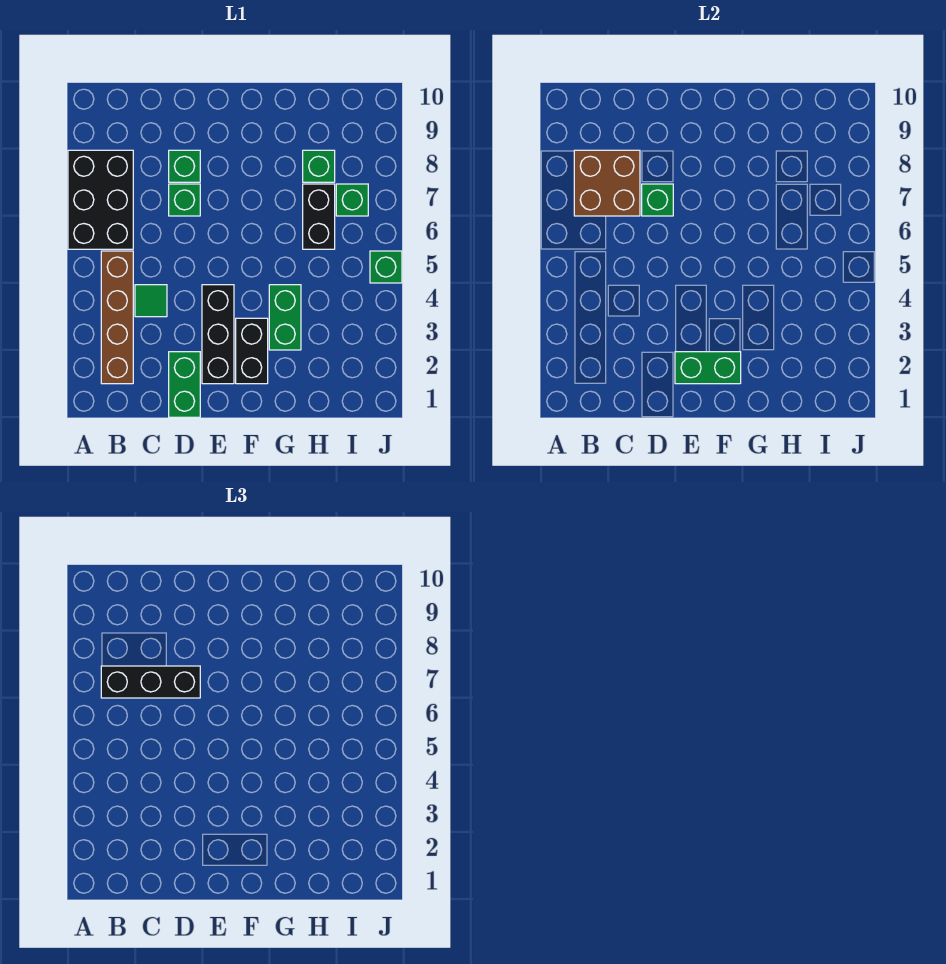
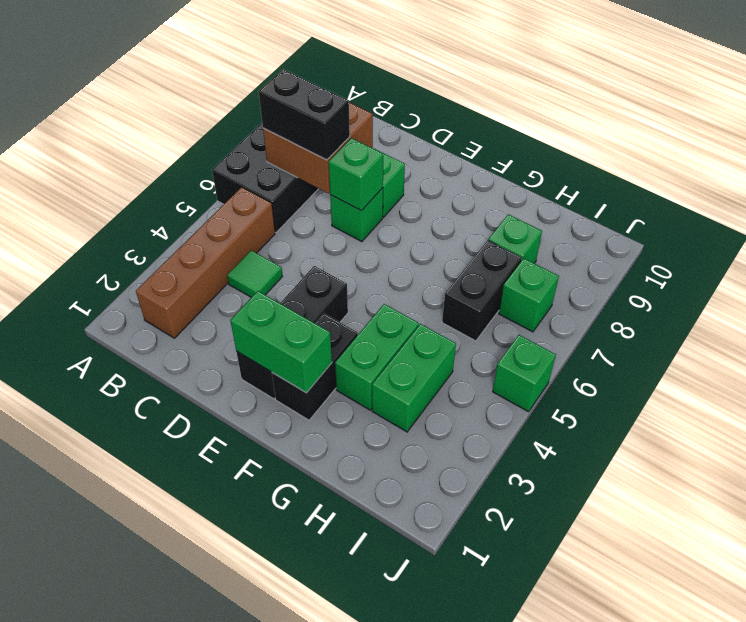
black 1x3 brick [101,666,200,698] -> black 1x2 brick [259,69,350,160]
green 1x2 brick [169,352,200,417] -> green 1x2 brick moved to [372,324,456,432]

